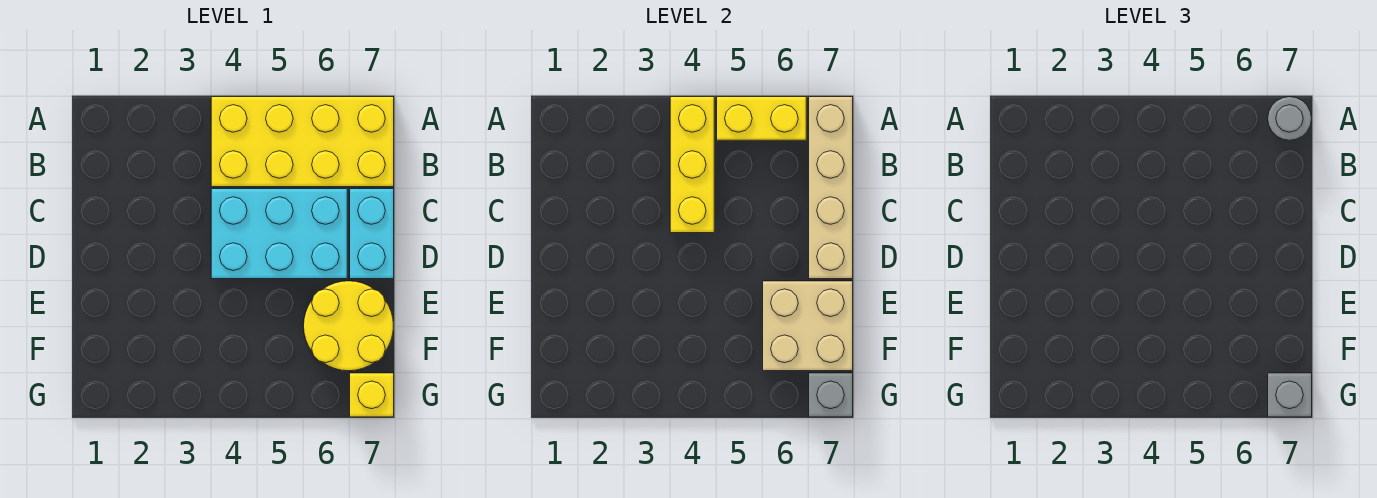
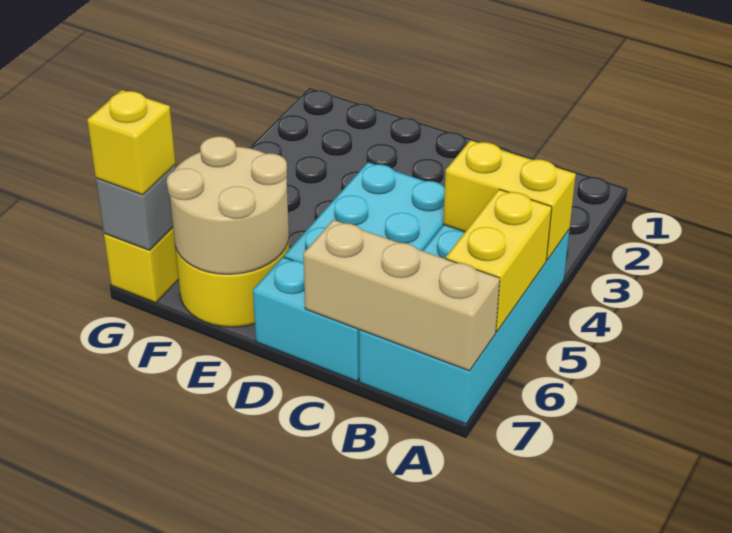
yellow 2x4 brick [211,97,394,187] -> cyan 2x4 brick [359,225,569,424]
yellow 1x3 brick [670,97,714,233] -> yellow 1x2 brick [443,140,576,260]
tan 1x4 brick [809,97,853,279] -> tan 1x3 brick [303,220,500,371]
grey 1x1 round brick [1268,97,1311,140] -> none
tan 2x2 brick [763,281,853,371] -> tan 2x2 round brick [167,136,289,274]
grey 1x1 brick [1268,373,1312,417] -> yellow 1x1 brick [87,90,175,195]

